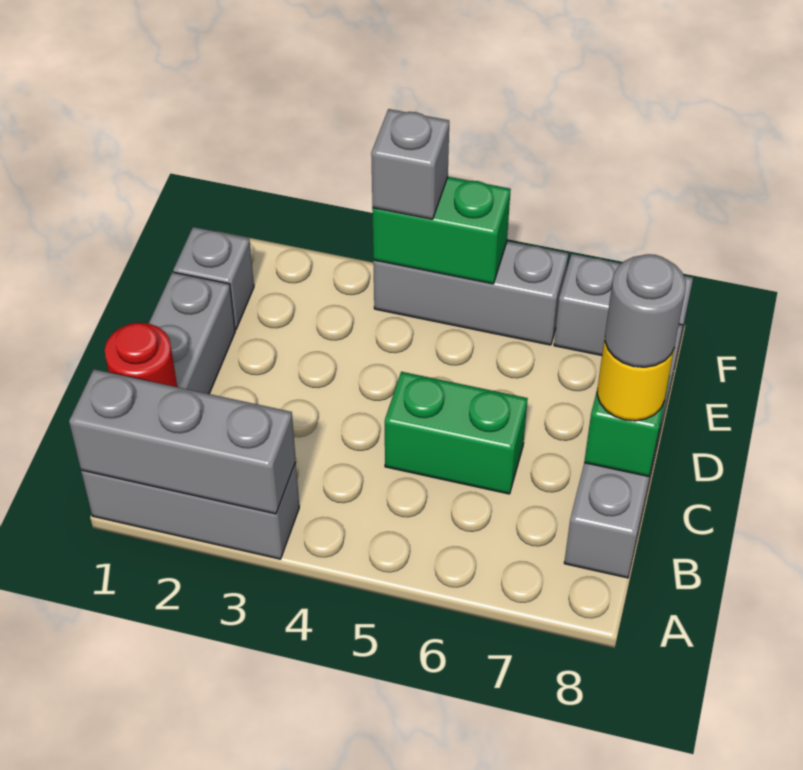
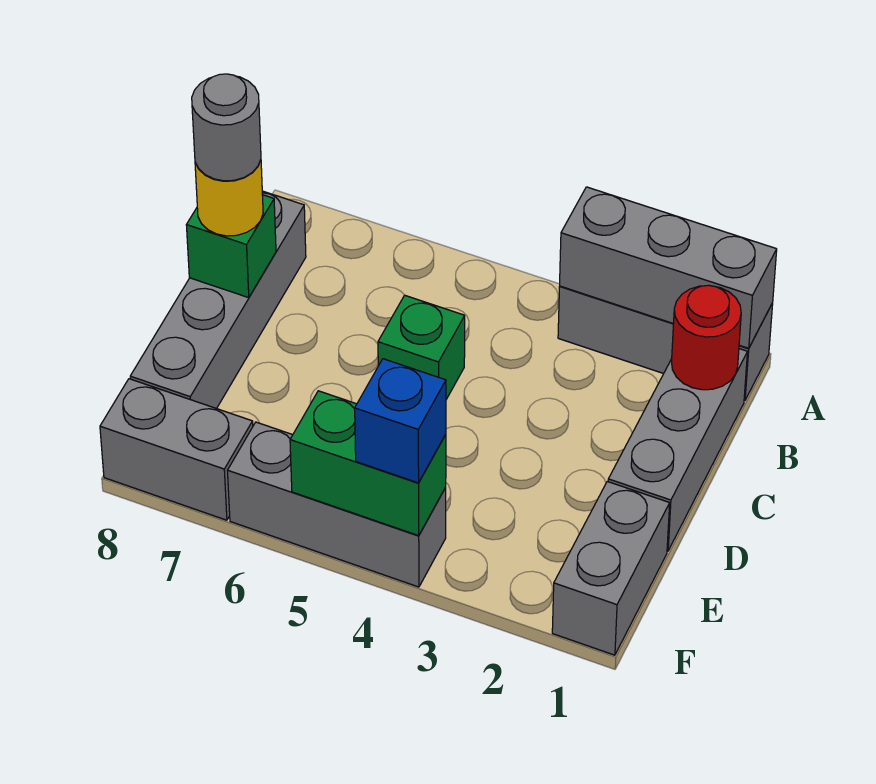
green 1x2 brick [385,372,528,494] -> green 1x1 brick [378,295,465,399]
grey 1x1 brick [173,227,254,330] -> grey 1x2 brick [552,482,670,655]
grey 1x1 brick [371,109,449,219] -> blue 1x1 brick [355,359,446,483]

